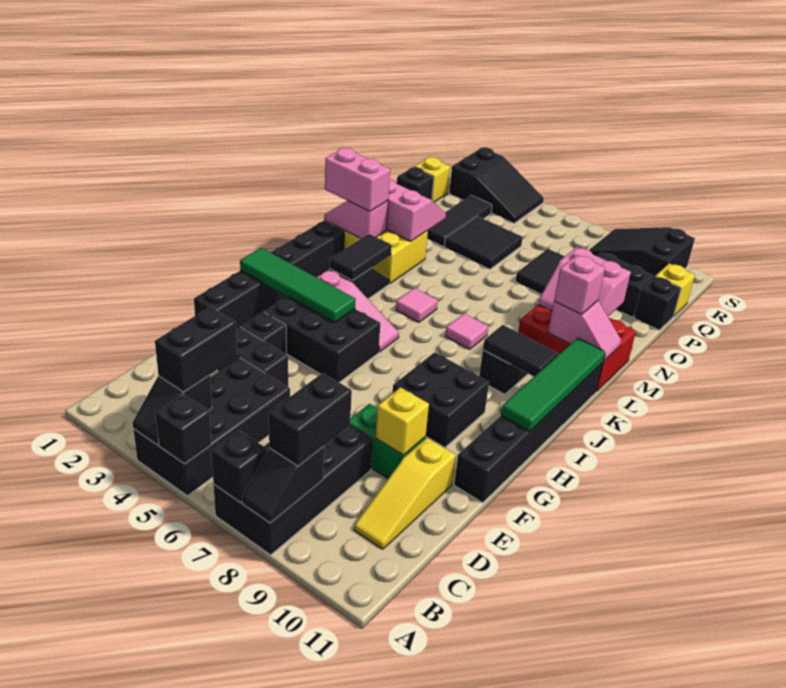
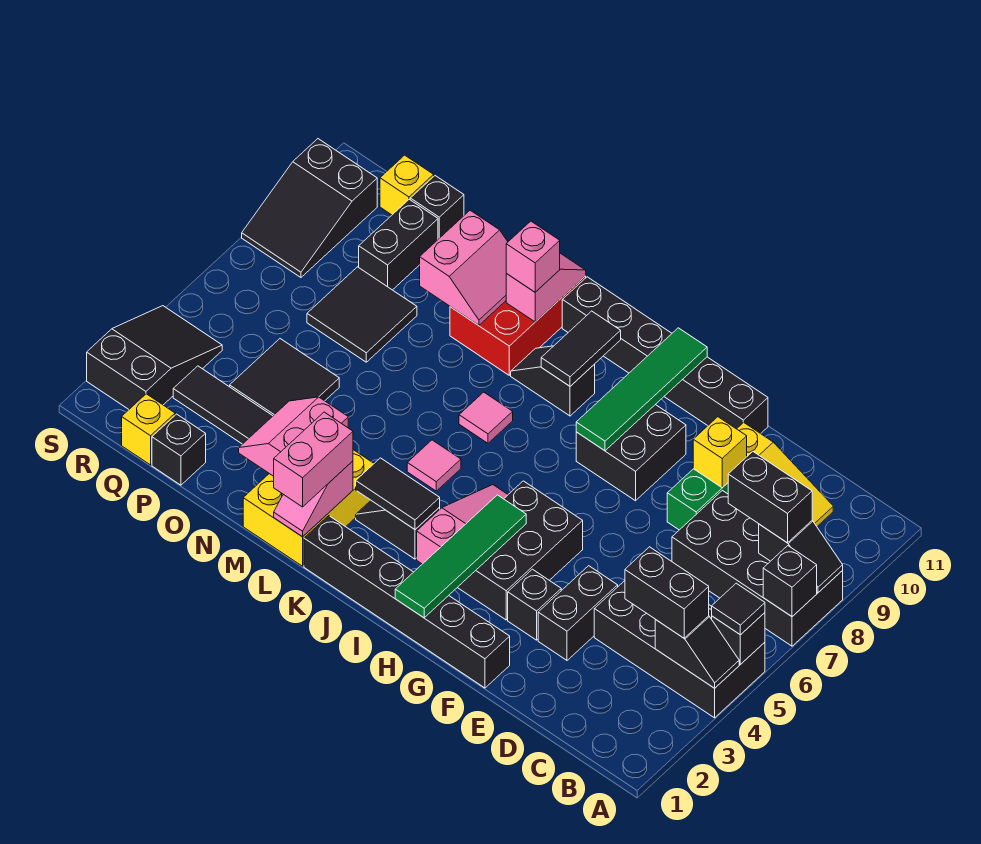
none -> black 1x1 tile [712,583,765,635]
green 1x4 tile [501,338,605,431] -> green 1x4 tile turned to [576,328,707,451]

